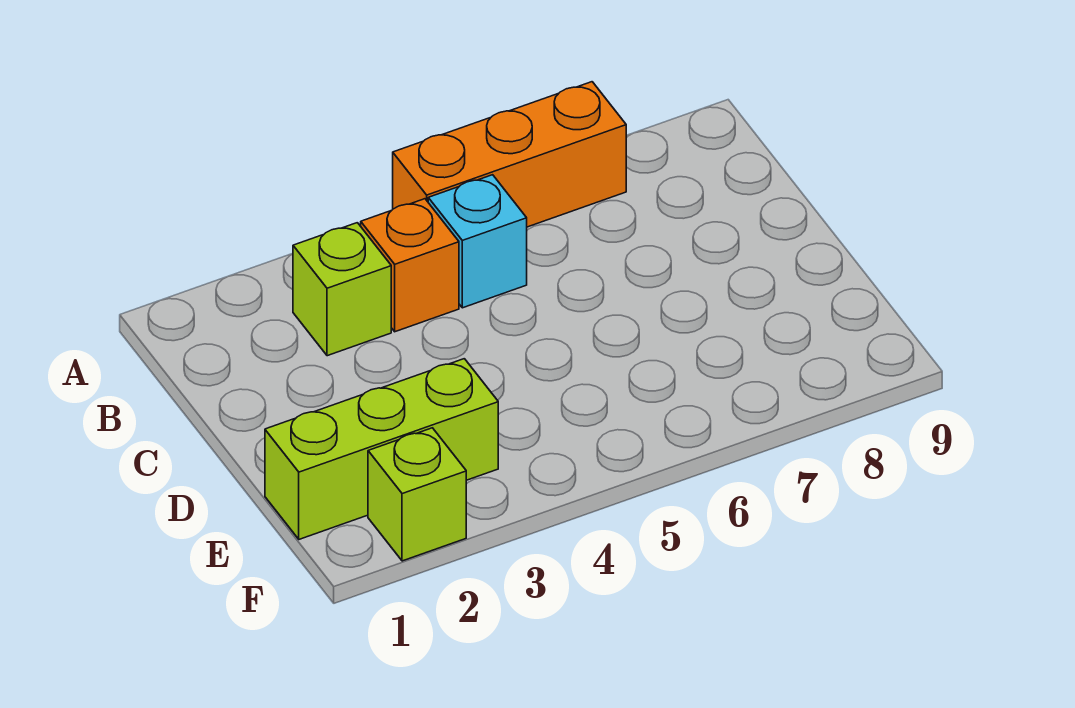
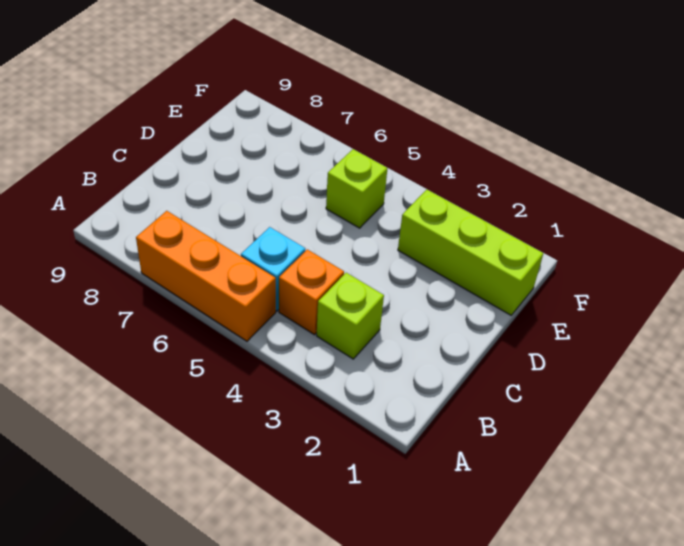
lime 1x1 brick [368,428,466,561] -> lime 1x1 brick moved to [326,149,387,228]

